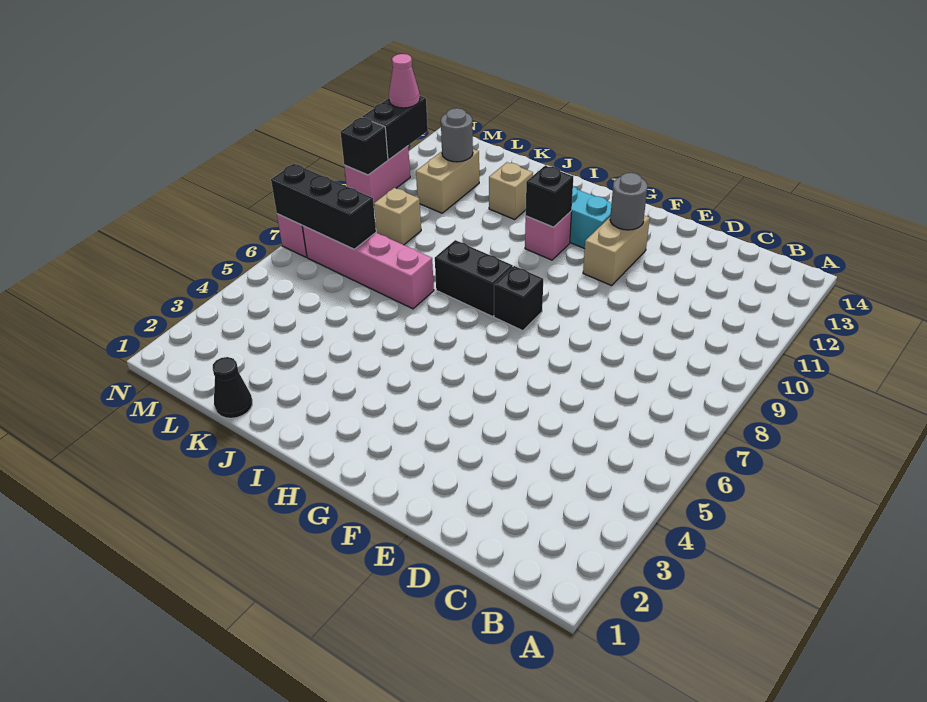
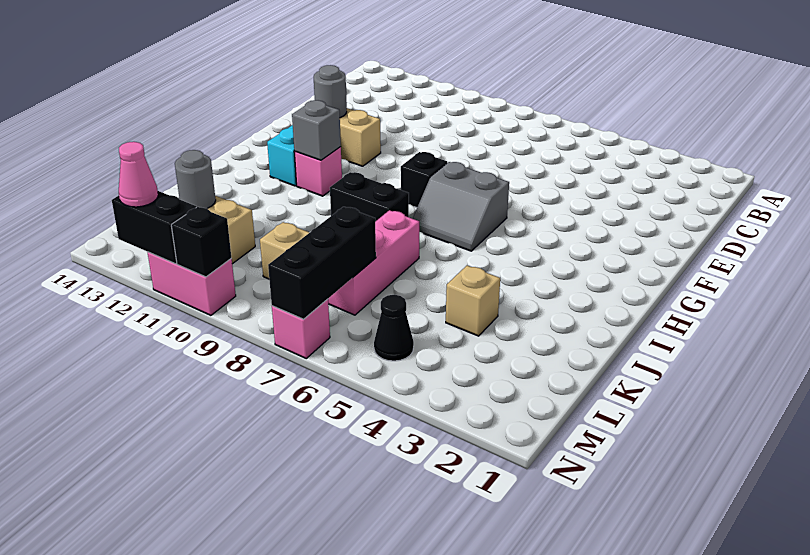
none -> grey 2x2 slope [413,162,509,251]
black 1x2 brick [435,240,513,317] -> black 1x2 brick turned to [330,172,409,222]
black 1x1 brick [526,165,573,227] -> grey 1x1 brick [292,100,341,160]
pink 1x4 brick [302,226,434,309] -> pink 1x3 brick [328,210,419,315]
tan 1x1 brick [489,162,533,219] -> tan 1x1 brick moved to [446,266,500,336]
black 1x1 cone [213,357,252,418] -> black 1x1 cone moved to [374,295,414,361]

